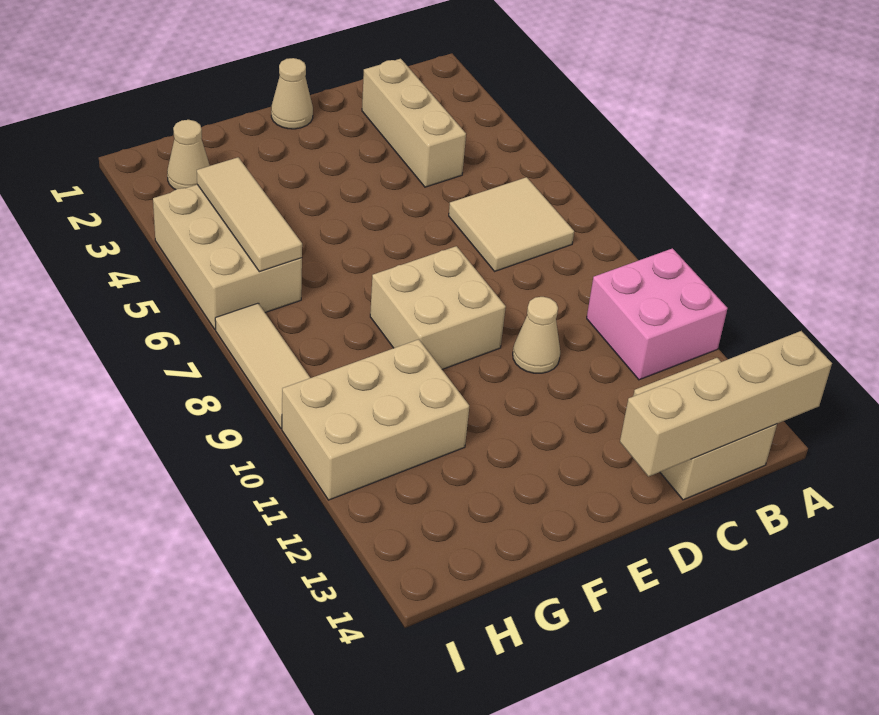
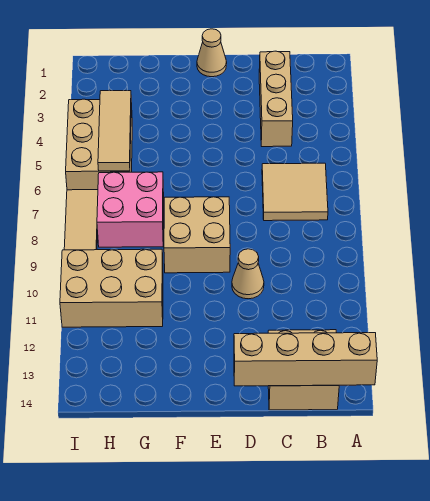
pink 2x2 brick [587,248,728,380] -> pink 2x2 brick moved to [97,172,164,247]
tan 1x1 cone [167,120,210,190] -> none

